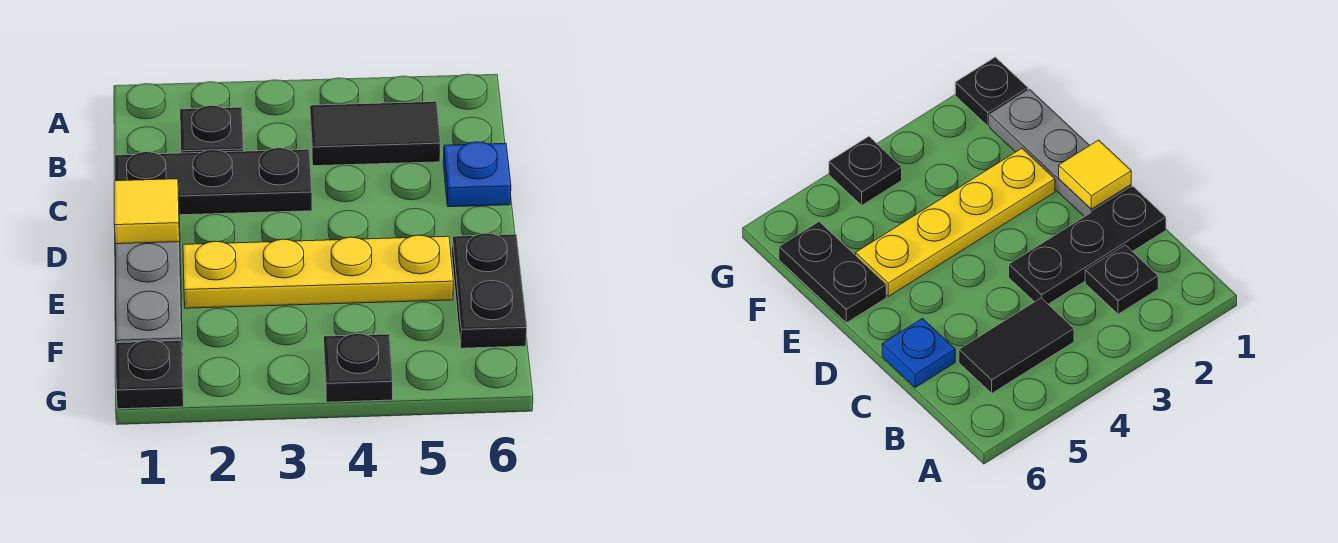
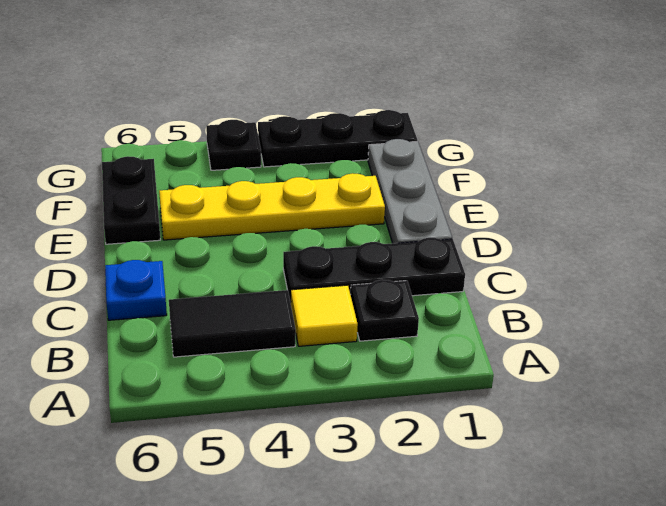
yellow 1x1 tile [114,179,180,244] -> yellow 1x1 tile moved to [291,285,358,346]
black 1x1 plate [116,340,184,409] -> black 1x3 plate [258,110,418,167]

